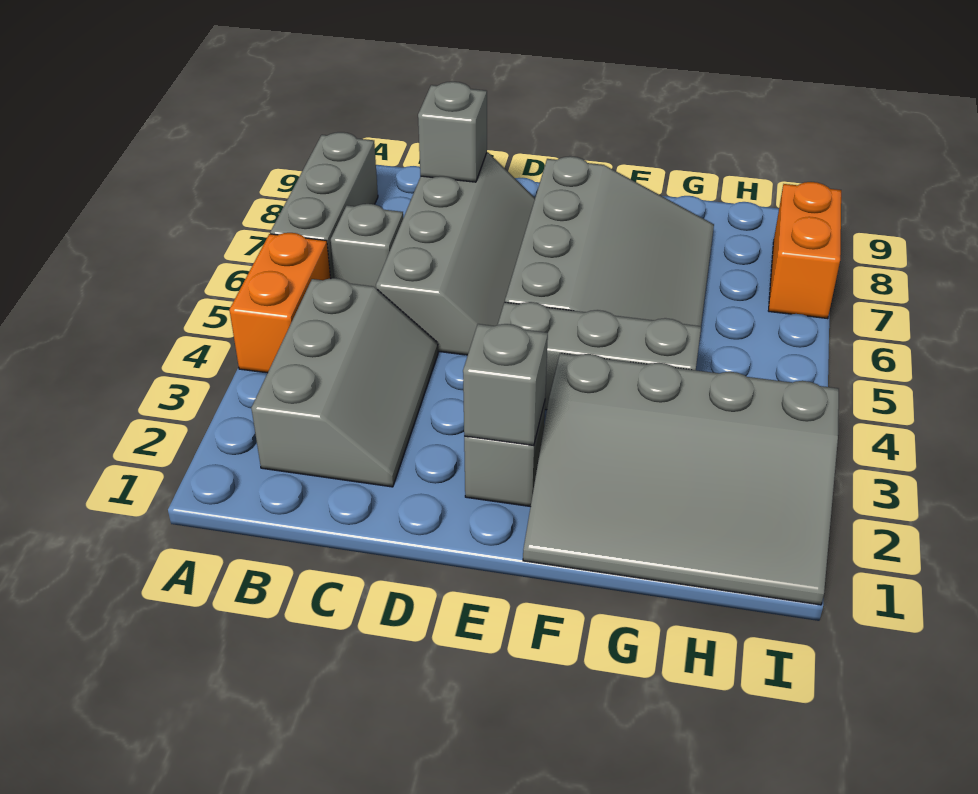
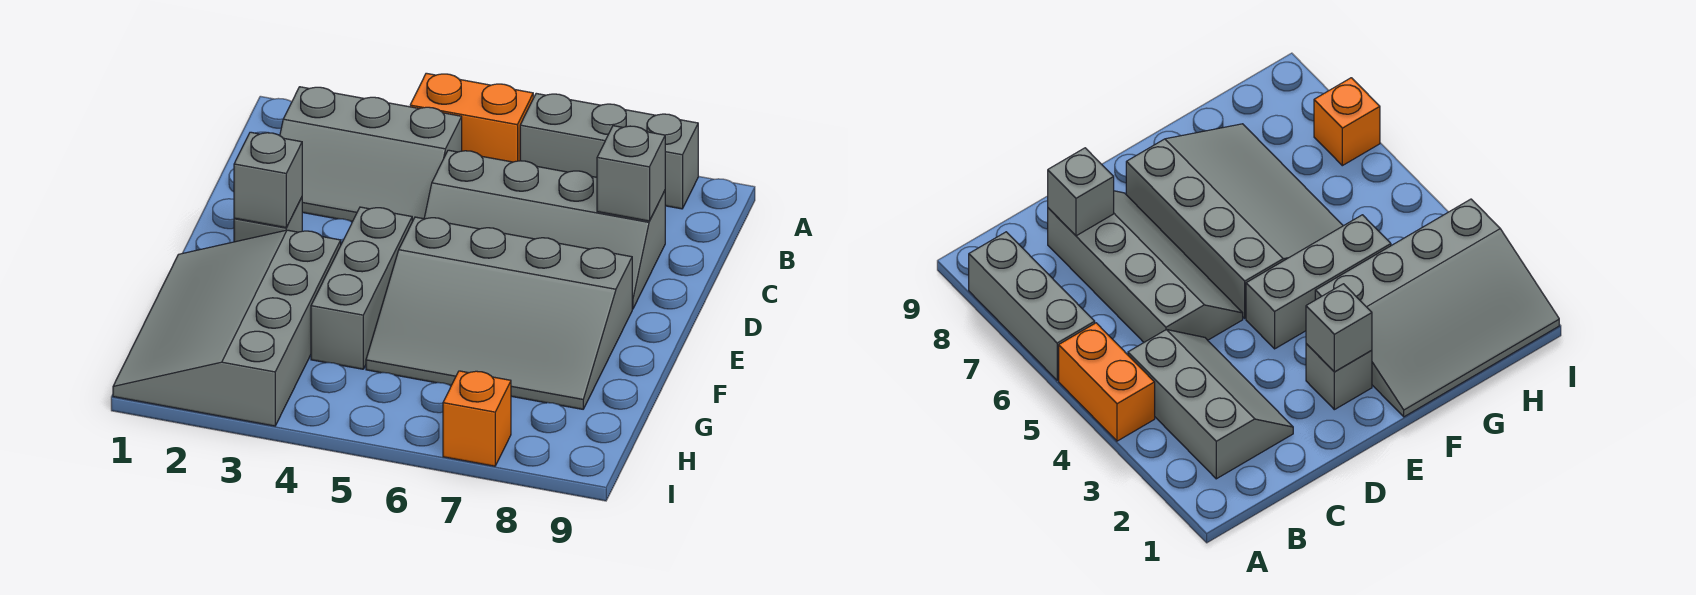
grey 1x1 brick [331,204,403,288] -> none
orange 1x2 brick [769,182,841,319] -> orange 1x1 brick [443,371,511,466]

